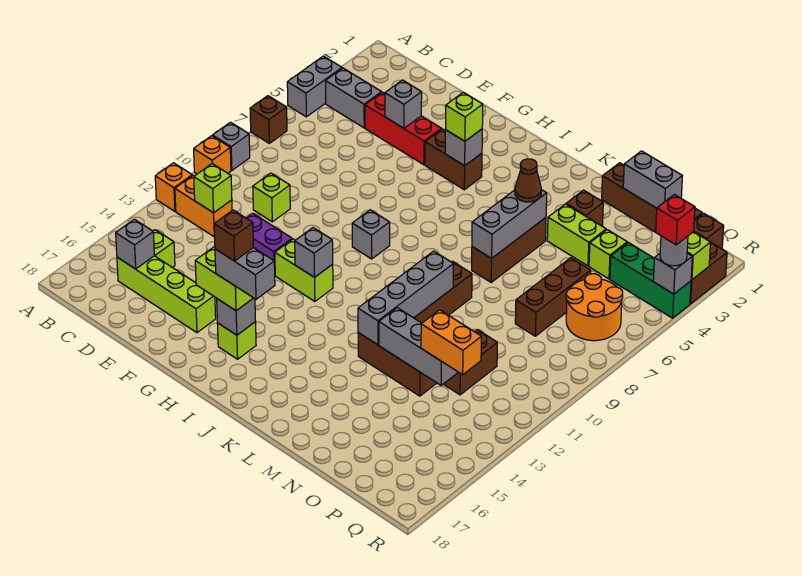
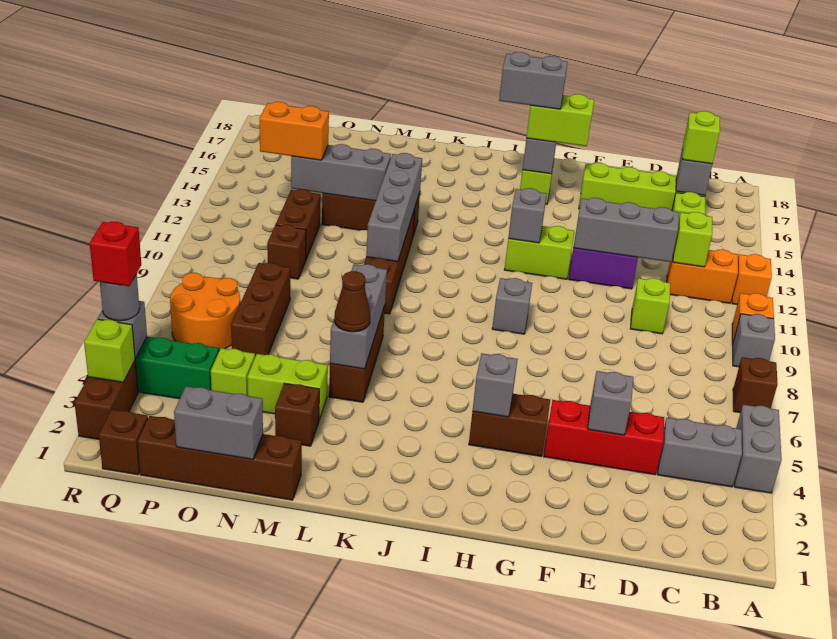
none -> grey 1x3 brick [574,198,679,262]
lime 1x1 brick [446,92,483,141] -> lime 1x1 brick moved to [683,111,720,164]
brown 1x1 brick [214,210,254,261] -> brown 1x1 brick moved to [267,225,306,279]

